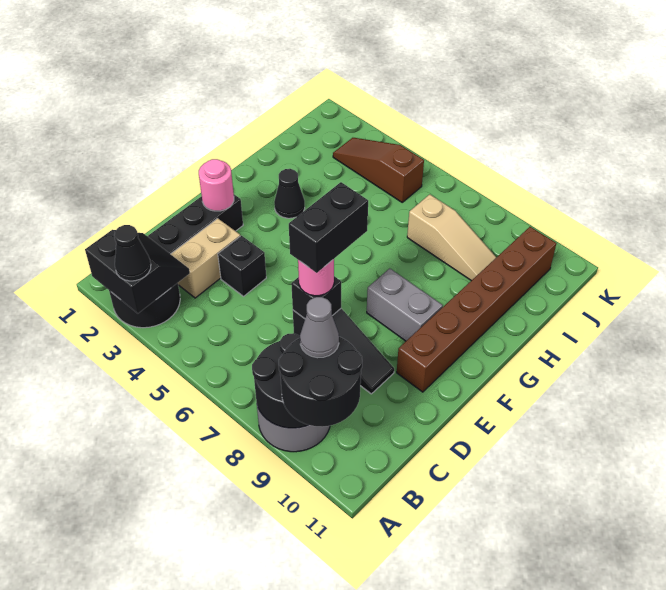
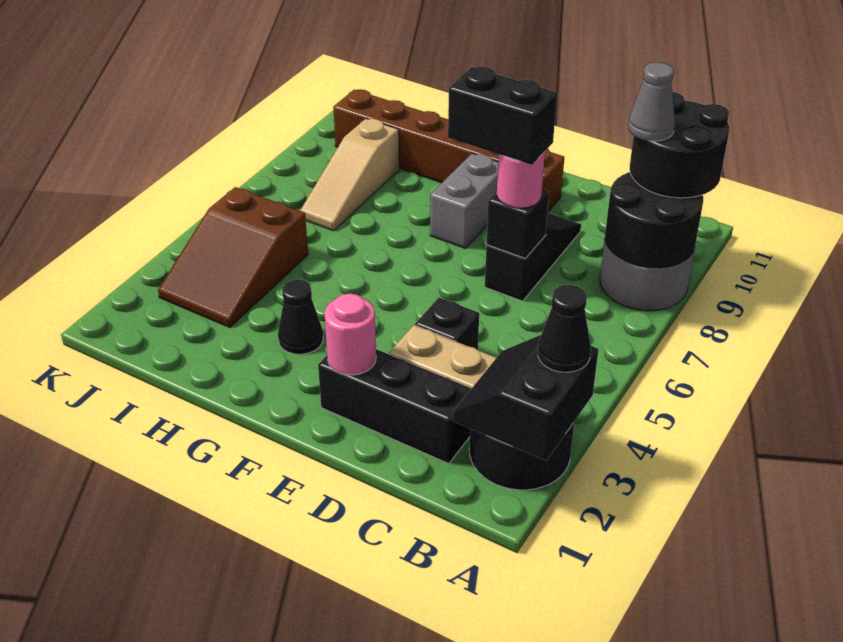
tan 1x3 slope [407,194,496,281] -> tan 1x3 slope turned to [300,119,399,231]
brown 1x3 slope [333,138,424,202] -> brown 2x3 slope [158,187,308,327]

